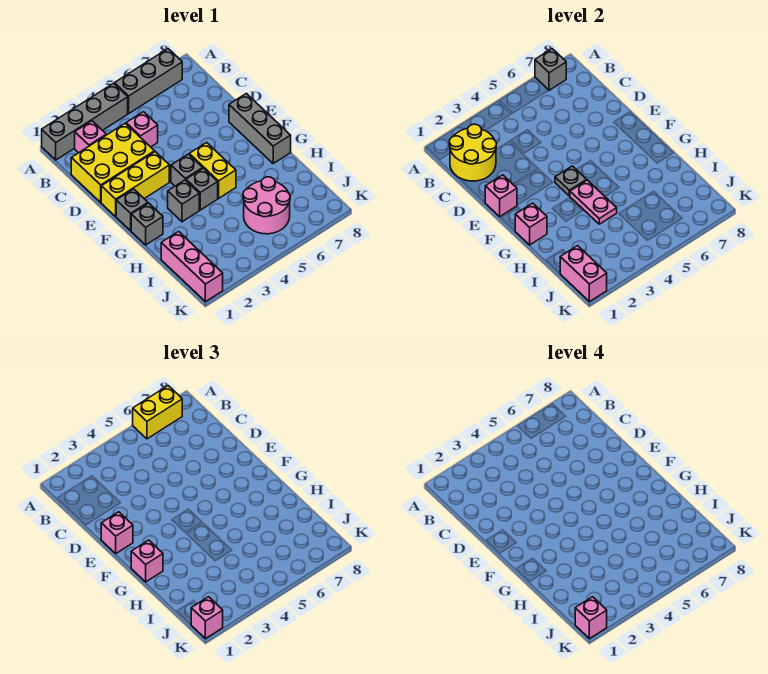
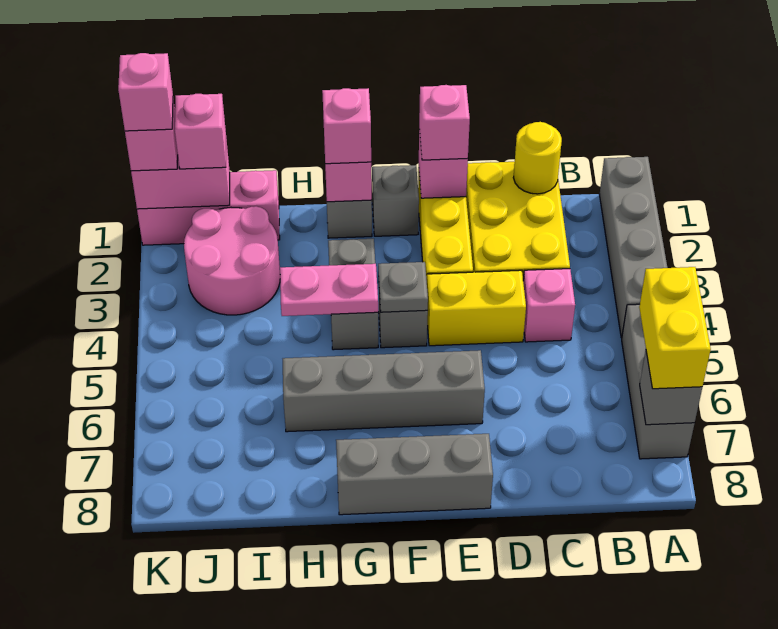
yellow 2x2 round brick [449,124,496,181] -> yellow 1x1 round brick [513,122,562,194]
pink 1x1 brick [75,121,106,153] -> pink 1x1 brick moved to [175,94,226,169]
none -> grey 1x4 brick [283,350,485,432]
yellow 1x2 brick [189,143,236,198] -> yellow 1x2 brick moved to [427,270,526,346]
pink 2x2 round brick [243,177,290,234] -> pink 2x2 round brick moved to [184,206,280,315]

